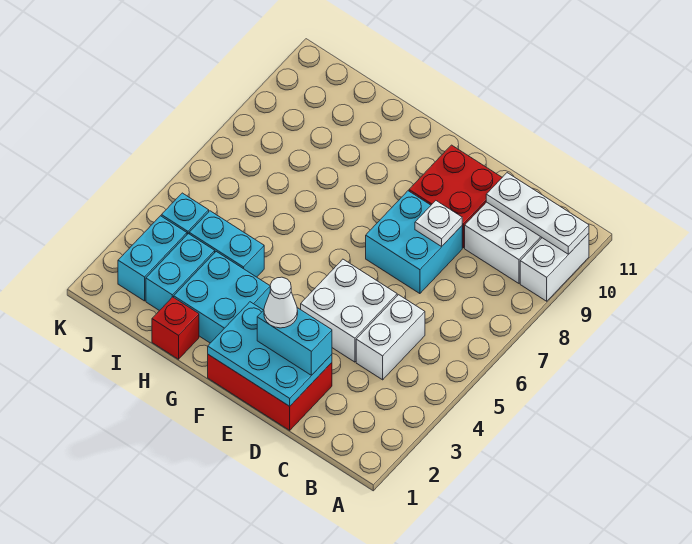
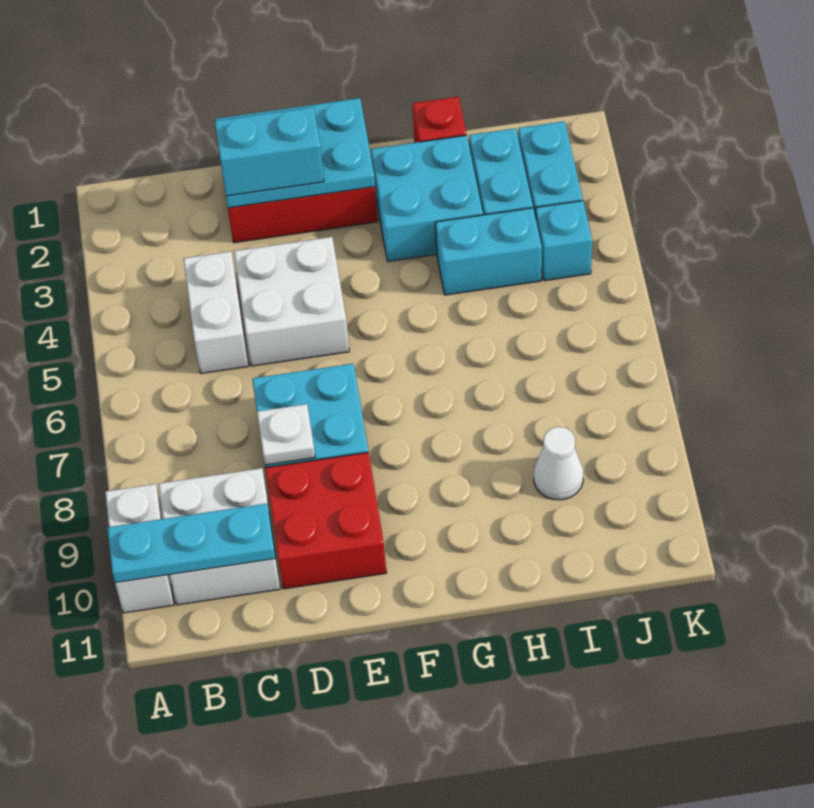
white 1x3 plate [486,173,589,254] -> cyan 1x3 plate [107,504,275,583]
white 1x1 cone [264,277,298,328] -> white 1x1 cone moved to [534,427,583,500]

